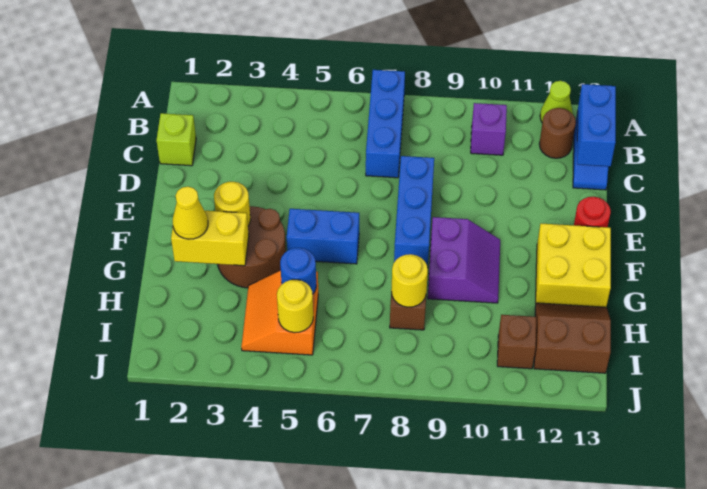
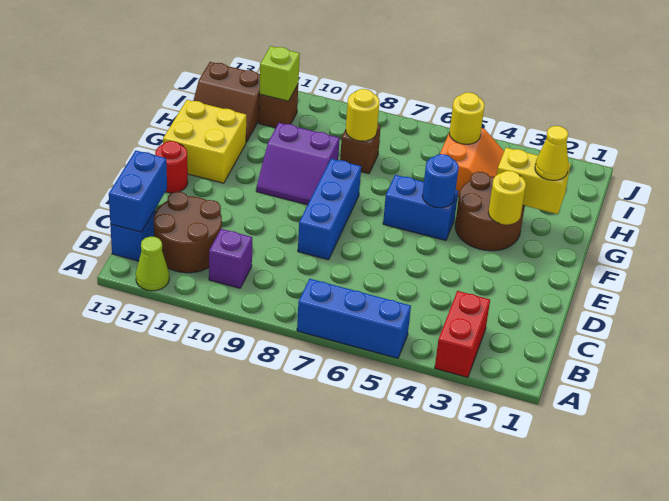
none -> red 1x2 brick [435,291,490,377]
blue 1x3 brick [366,70,405,178] -> blue 1x3 brick turned to [297,279,411,358]
brown 1x1 round brick [539,108,576,158] -> brown 2x2 round brick [154,192,222,273]
lime 1x1 brick [157,113,196,166] -> lime 1x1 brick moved to [259,46,300,101]
purple 2x2 slope [428,217,500,303] -> purple 2x2 slope turned to [256,123,340,205]
blue 1x1 round brick [280,248,316,294] -> blue 1x1 round brick moved to [422,154,459,208]

